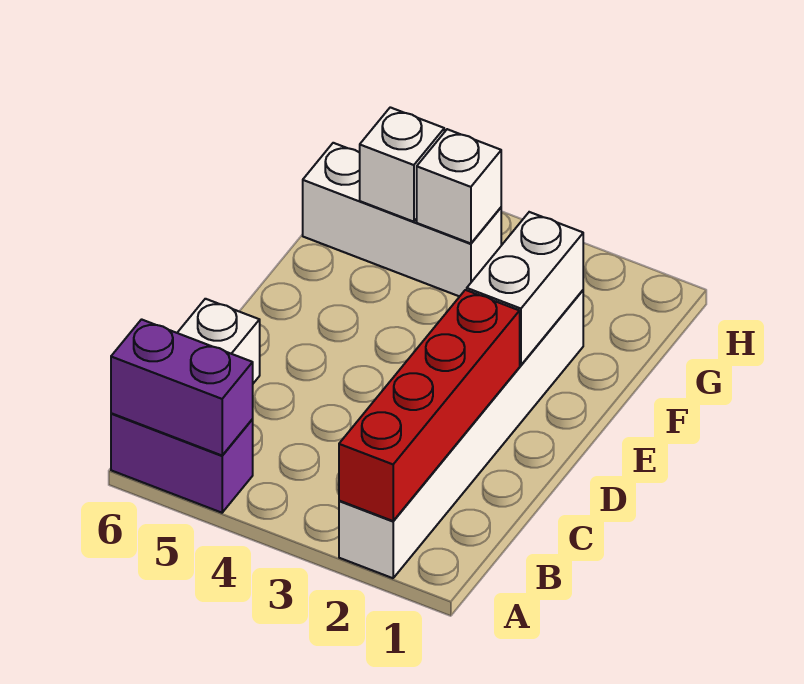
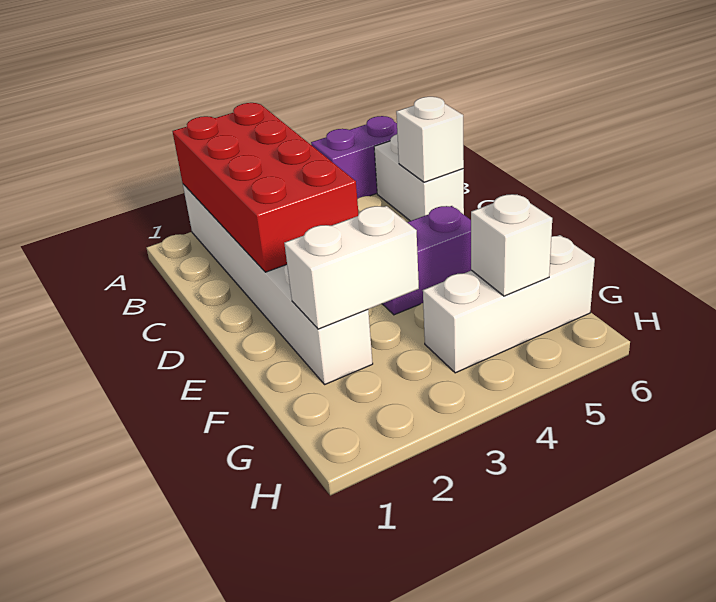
red 1x4 brick [339,290,520,521] -> red 2x4 brick [172,103,358,272]
purple 1x2 brick [111,319,253,455] -> purple 1x2 brick moved to [383,206,471,315]
white 1x2 brick [467,212,583,365] -> white 1x2 brick turned to [284,206,419,329]
white 1x1 brick [417,129,501,244] -> white 1x1 brick moved to [396,97,464,182]

